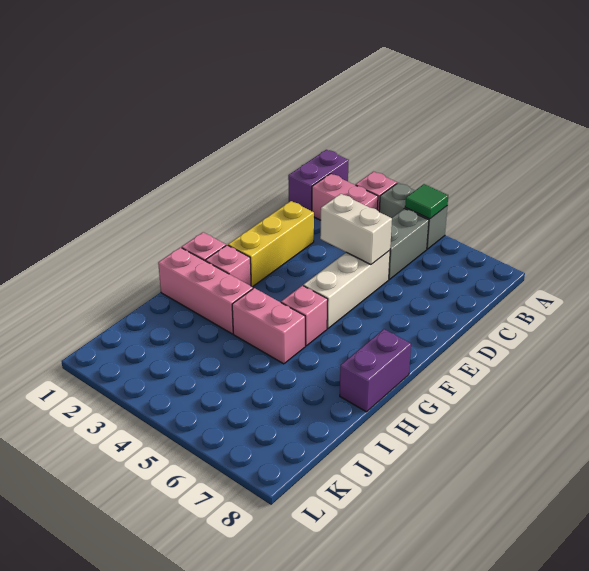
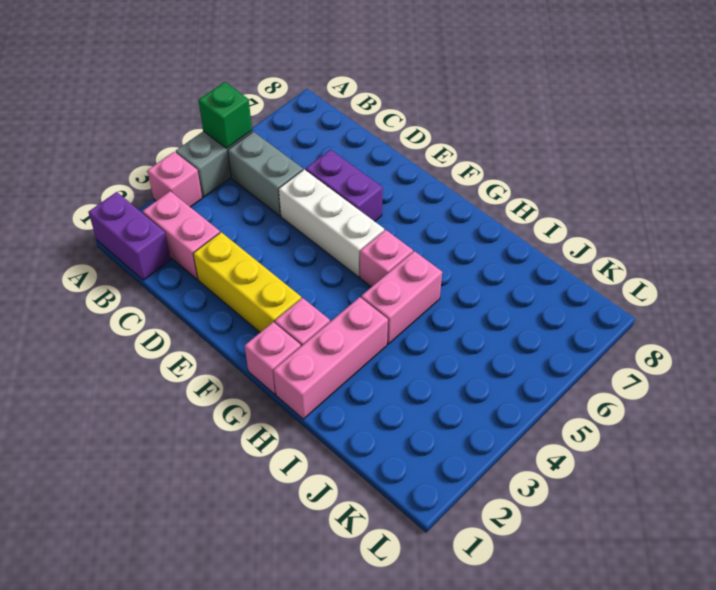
green 1x1 tile [405,184,448,219] -> green 1x1 brick [198,82,252,148]
pink 1x2 brick [312,174,378,220] -> pink 1x2 brick turned to [143,191,220,280]
white 1x2 brick [320,194,392,265] -> none
purple 1x2 brick [340,329,411,412] -> purple 1x2 brick moved to [306,150,383,221]

